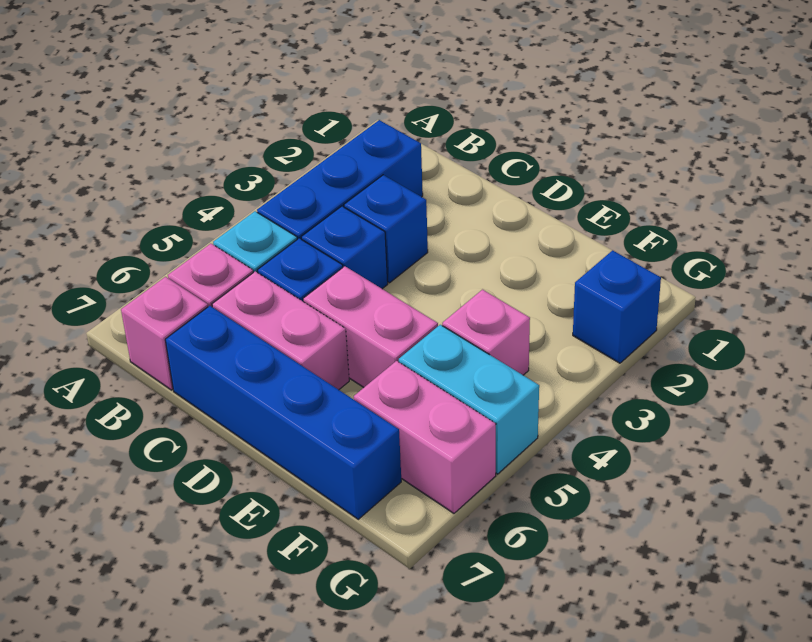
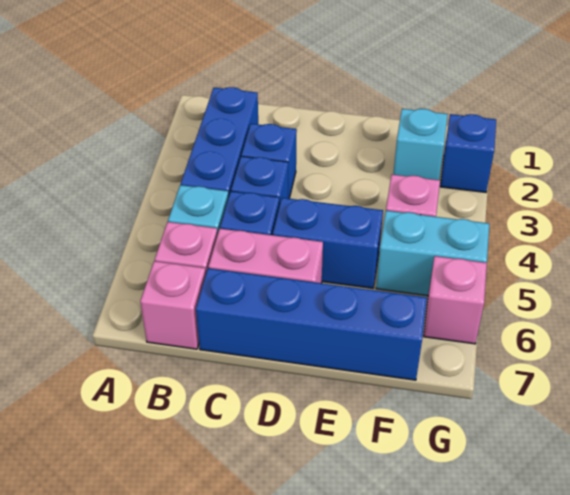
pink 1x2 brick [303,266,438,387] -> blue 1x2 brick [273,198,383,288]
none -> cyan 1x1 brick [393,109,448,180]
pink 1x2 brick [354,361,496,513] -> pink 1x1 brick [424,256,487,344]

